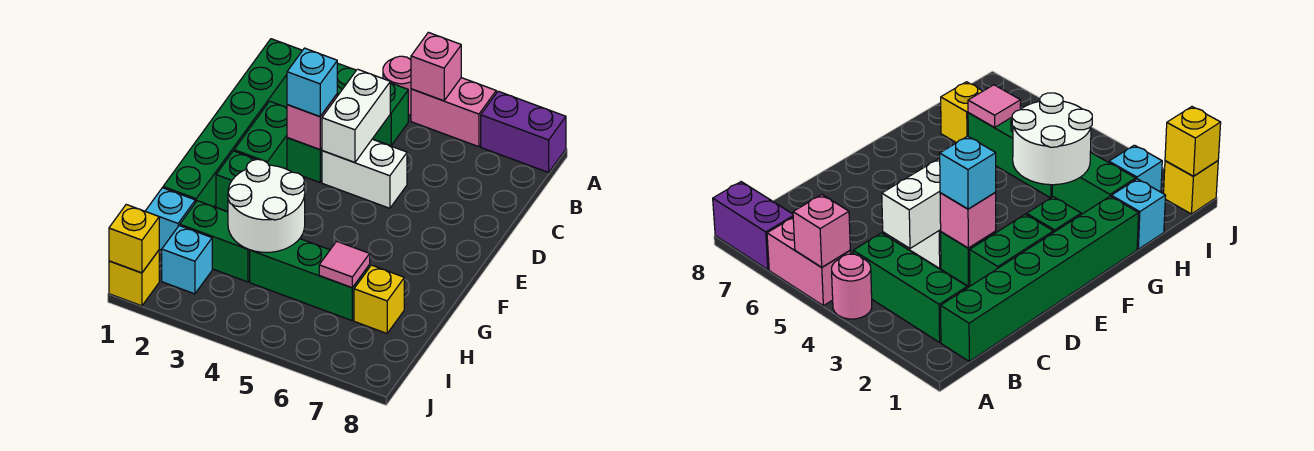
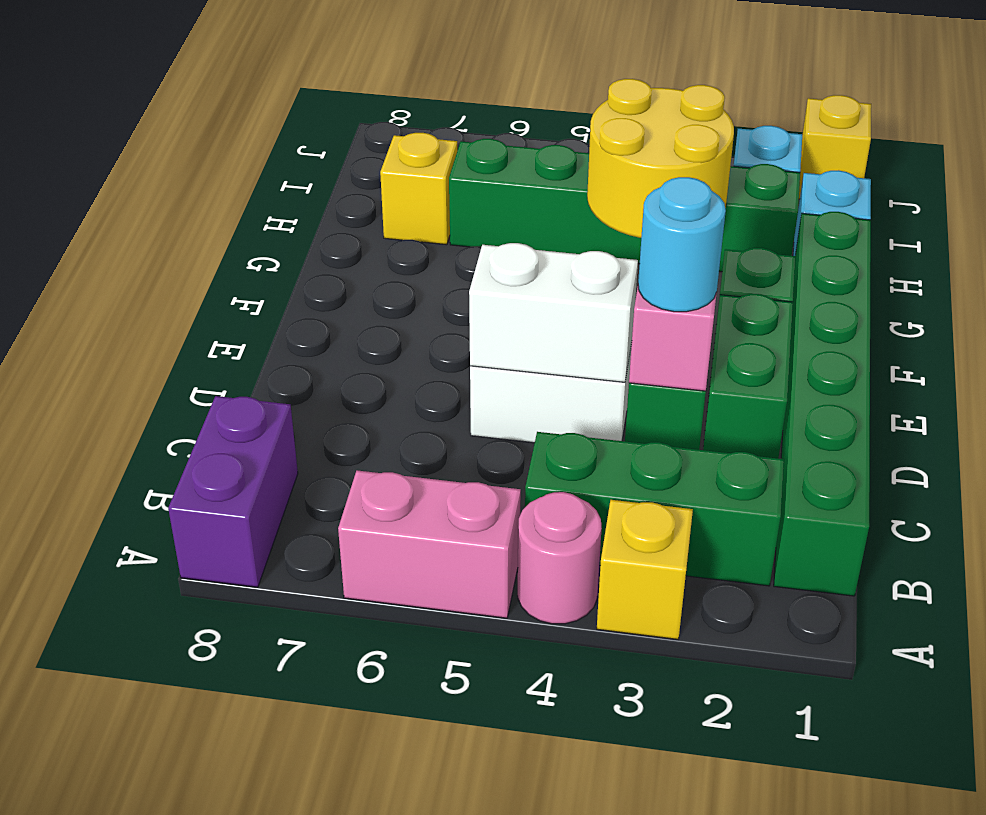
pink 1x1 brick [411,32,461,101] -> none
purple 1x2 brick [481,91,566,172] -> purple 1x2 brick turned to [168,396,298,587]
white 1x2 brick [322,69,390,163] -> white 1x2 brick turned to [469,243,638,382]
cyan 1x1 brick [287,48,337,117] -> cyan 1x1 round brick [638,177,726,312]
white 2x2 round brick [228,159,305,252] -> yellow 2x2 round brick [587,79,734,238]
pink 1x1 tile [319,241,370,288] -> none
yellow 1x1 brick [109,205,159,273] -> yellow 1x1 brick moved to [597,500,693,639]

